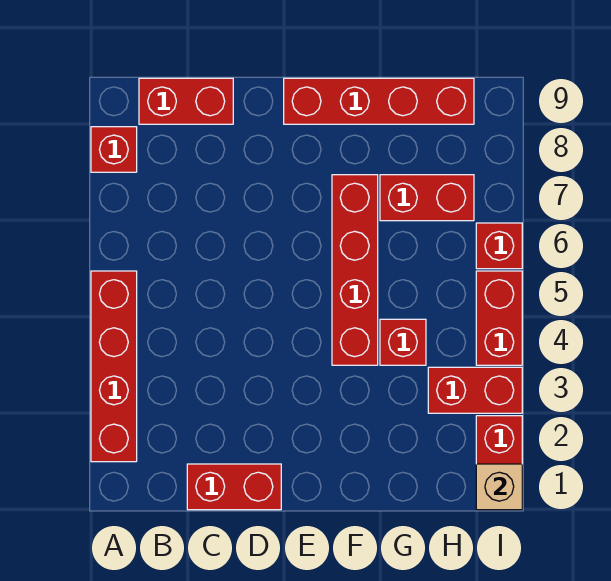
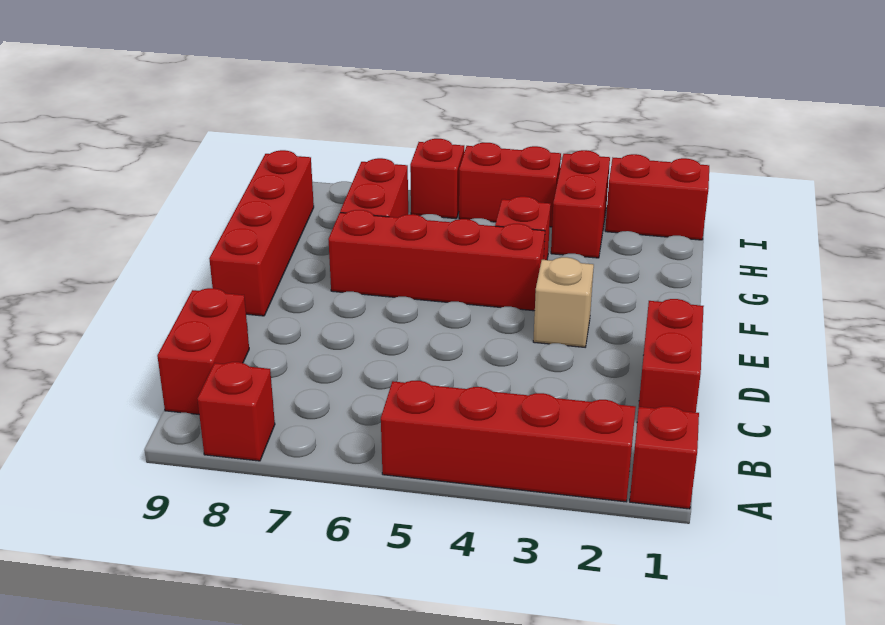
none -> red 1x1 brick [630,406,699,509]
tan 1x1 brick [476,464,522,510] -> tan 1x1 brick moved to [533,257,594,347]

